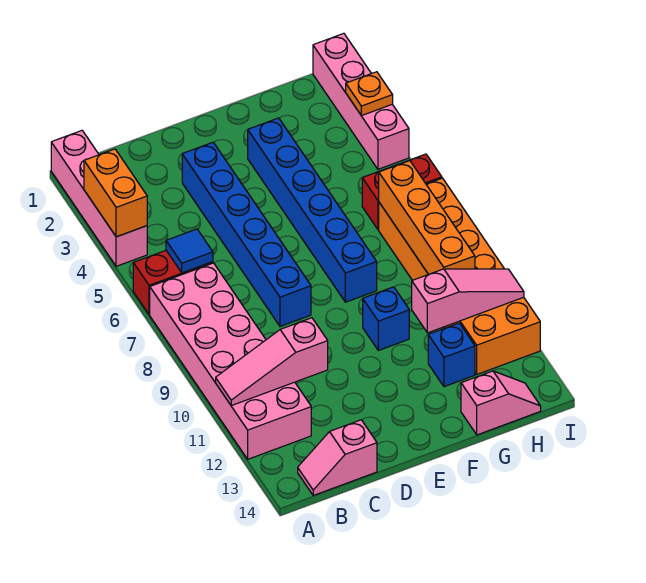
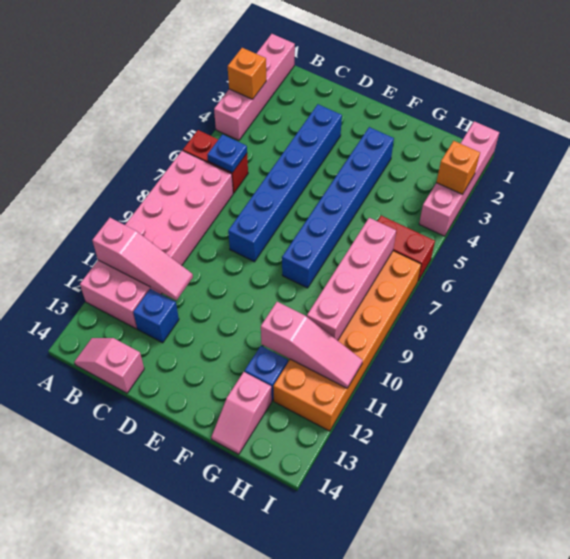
orange 1x2 brick [84,149,147,237] -> orange 1x1 brick [228,48,266,99]
pink 1x3 slope [216,318,328,406] -> pink 1x3 slope turned to [92,218,193,300]
blue 1x1 tile [166,229,213,273] -> blue 1x1 plate [207,135,247,173]
blue 1x1 brick [363,287,409,350] -> blue 1x1 brick moved to [133,289,179,343]
pink 1x2 slope [461,371,541,435] -> pink 1x2 slope turned to [211,372,272,454]
orange 1x4 brick [379,161,475,274] -> pink 1x4 brick [307,218,396,341]
orange 1x1 plate [346,72,393,116] -> orange 1x1 brick [436,141,480,194]

